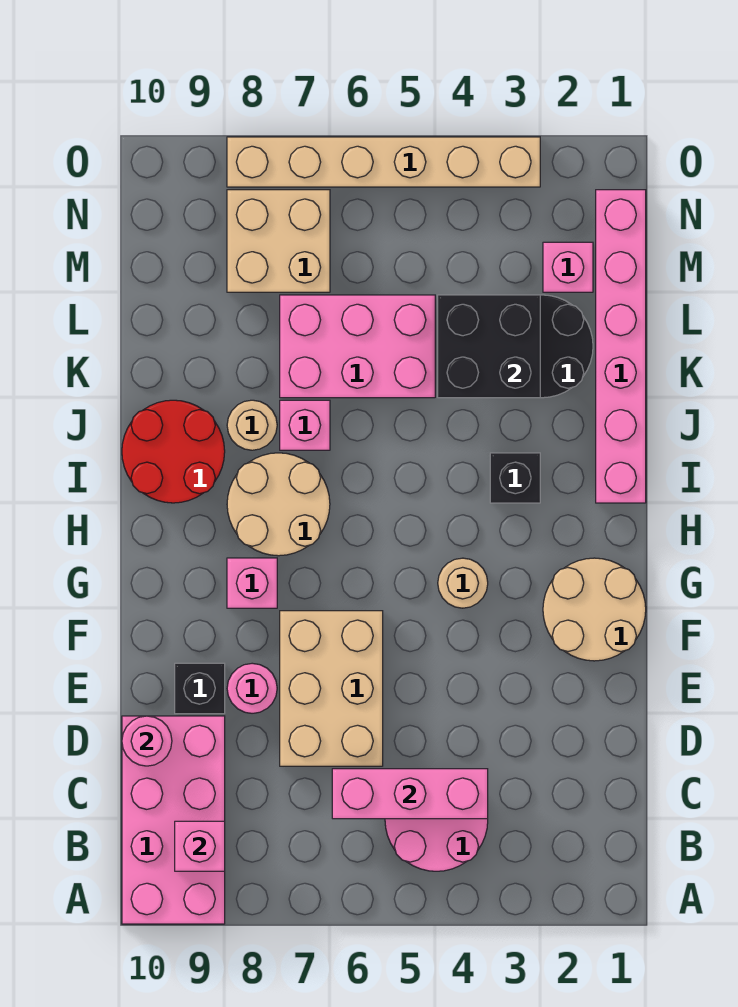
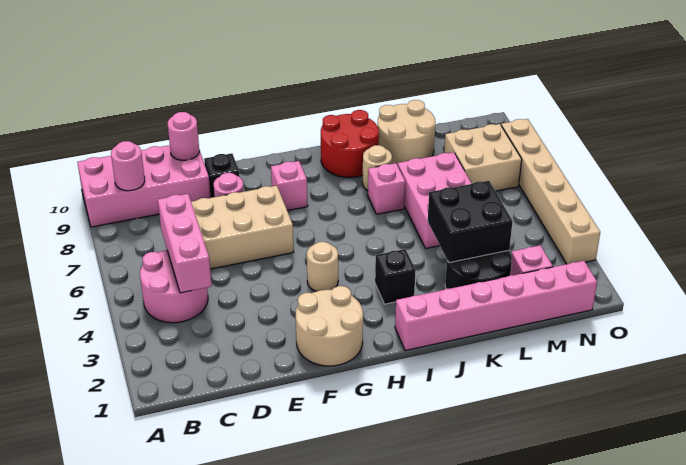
pink 1x1 brick [175,821,225,871] -> pink 1x1 round brick [111,141,145,191]
tan 2x2 round brick [227,453,330,556] -> tan 2x2 round brick moved to [378,100,435,165]

